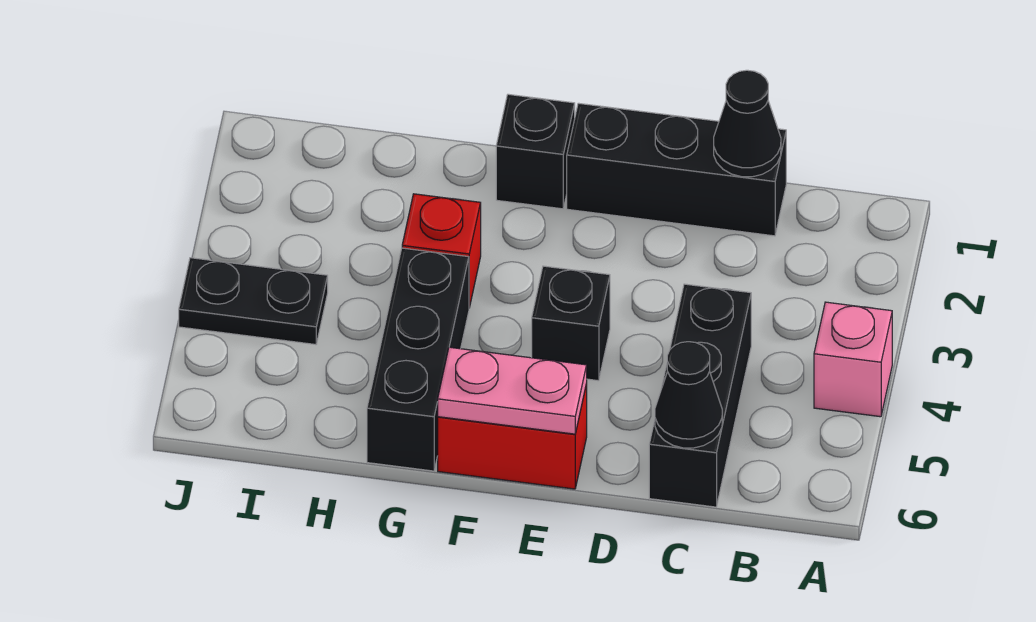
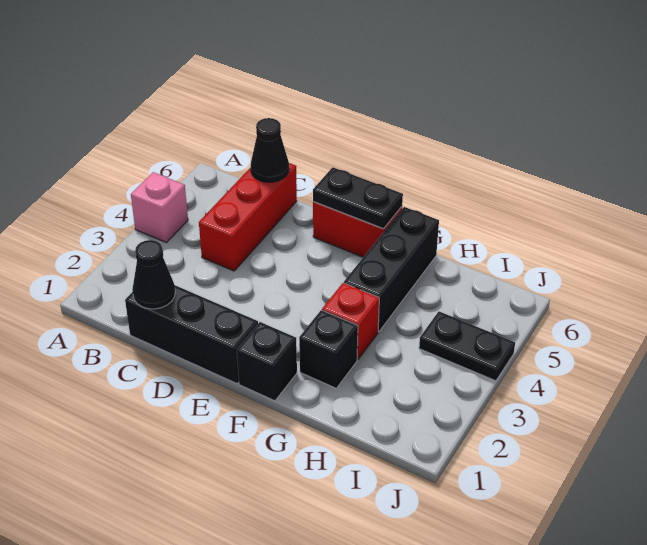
black 1x3 brick [649,284,751,507] -> red 1x3 brick [199,163,297,271]
black 1x1 brick [532,266,610,381] -> black 1x1 brick moved to [299,310,358,388]
pink 1x2 plate [438,347,587,434] -> black 1x2 plate [313,167,403,229]

